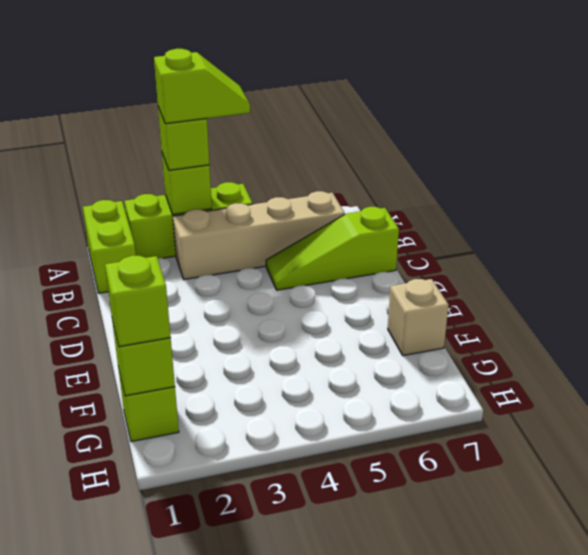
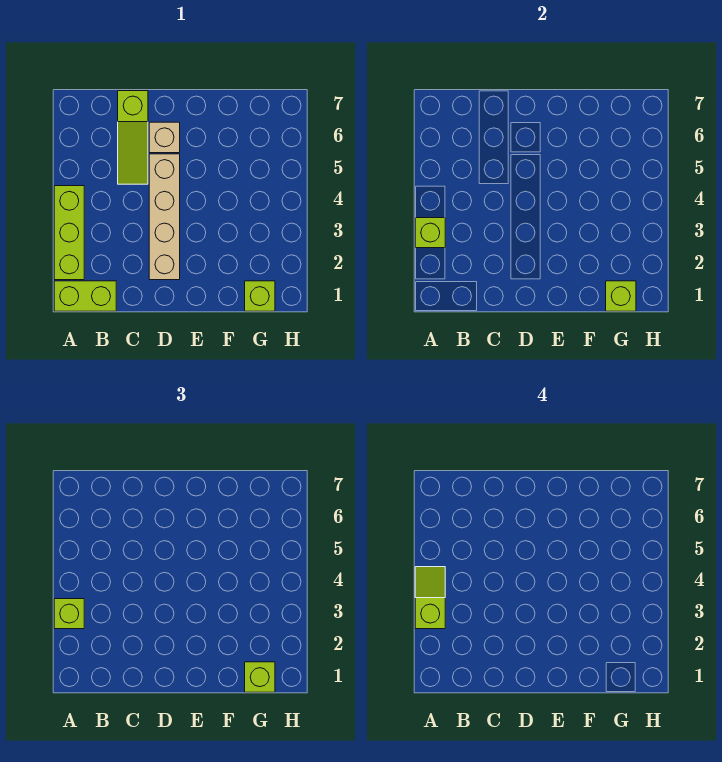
tan 1x4 brick [173,191,345,280] -> tan 1x4 brick moved to [149,154,180,280]
tan 1x1 brick [388,279,449,356] -> tan 1x1 brick moved to [149,122,180,153]

